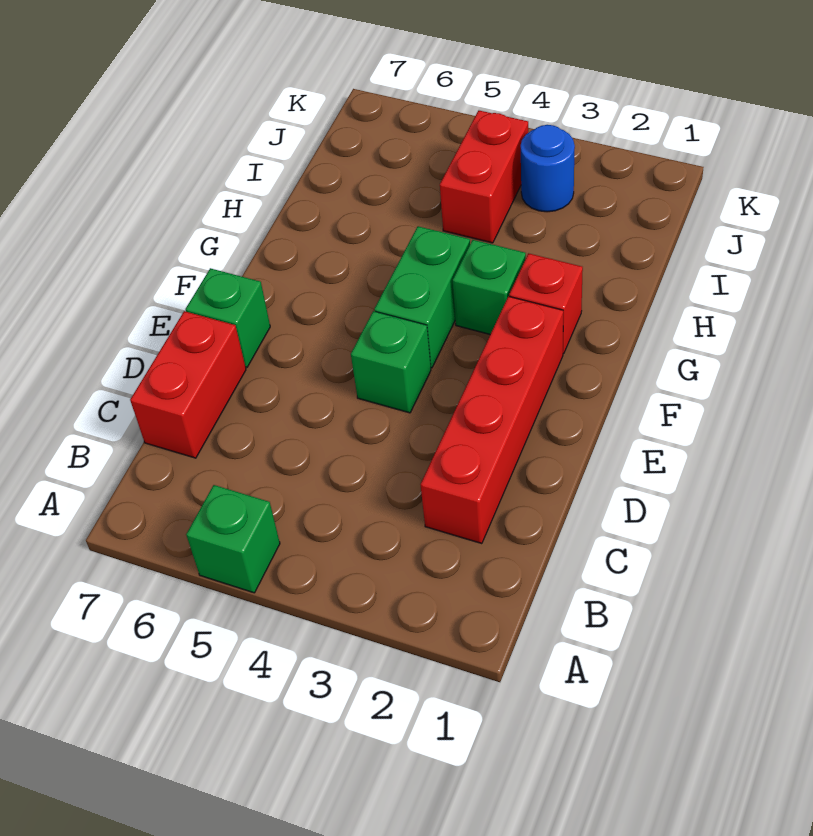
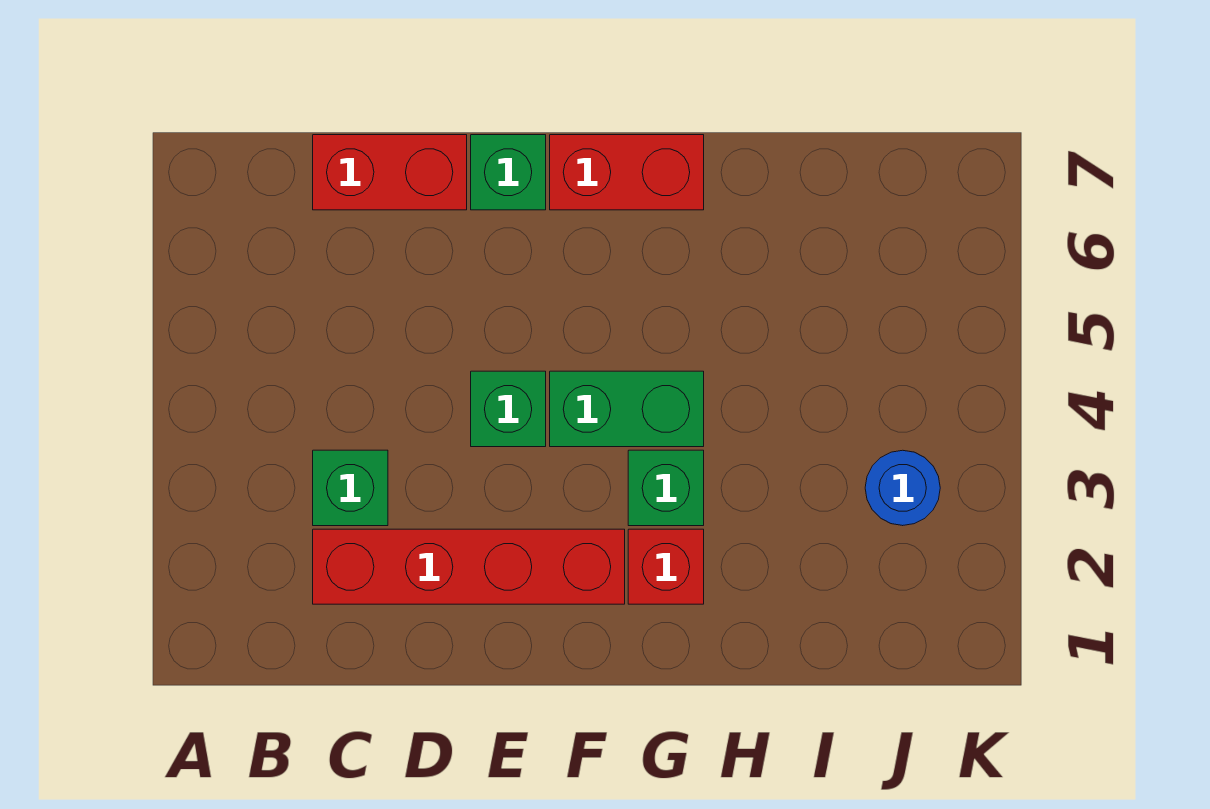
green 1x1 brick [186,485,280,593] -> green 1x1 brick moved to [313,450,388,526]
red 1x2 brick [440,111,528,243] -> red 1x2 brick moved to [550,135,704,210]

